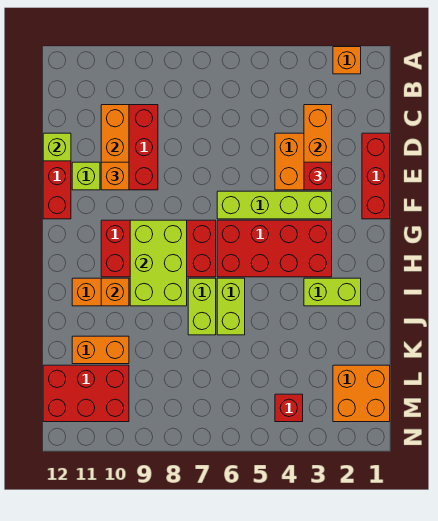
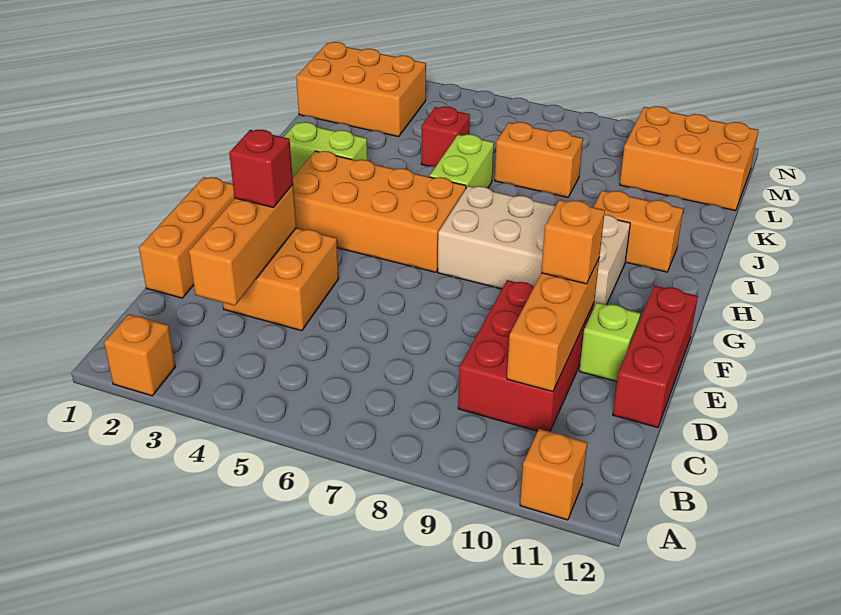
red 1x3 brick [362,133,390,219] -> orange 1x3 brick [139,177,235,298]
lime 1x1 brick [43,133,71,161] -> none
lime 1x4 brick [217,191,332,219] -> none
red 2x4 brick [217,220,332,277] -> orange 2x4 brick [293,151,466,272]
red 2x4 brick [101,220,216,277] -> tan 2x4 brick [438,186,630,307]
lime 2x3 brick [130,220,187,306] -> none
lime 1x2 brick [188,278,216,335] -> none
orange 1x1 brick [101,278,129,306] -> orange 1x1 brick moved to [520,429,587,520]
orange 1x2 brick [72,336,129,364] -> orange 1x2 brick moved to [495,122,583,197]
orange 2x2 brick [333,365,390,422] -> orange 2x3 brick [296,42,426,137]
red 2x3 brick [43,365,129,422] -> orange 2x3 brick [620,106,758,211]
red 1x1 brick [275,394,303,422] -> red 1x1 brick moved to [421,106,470,167]

